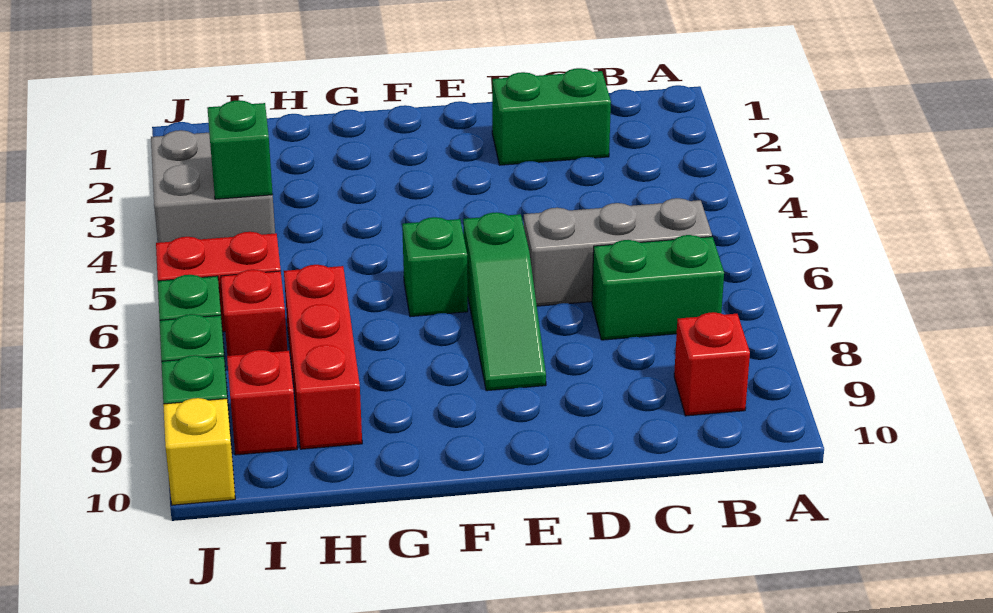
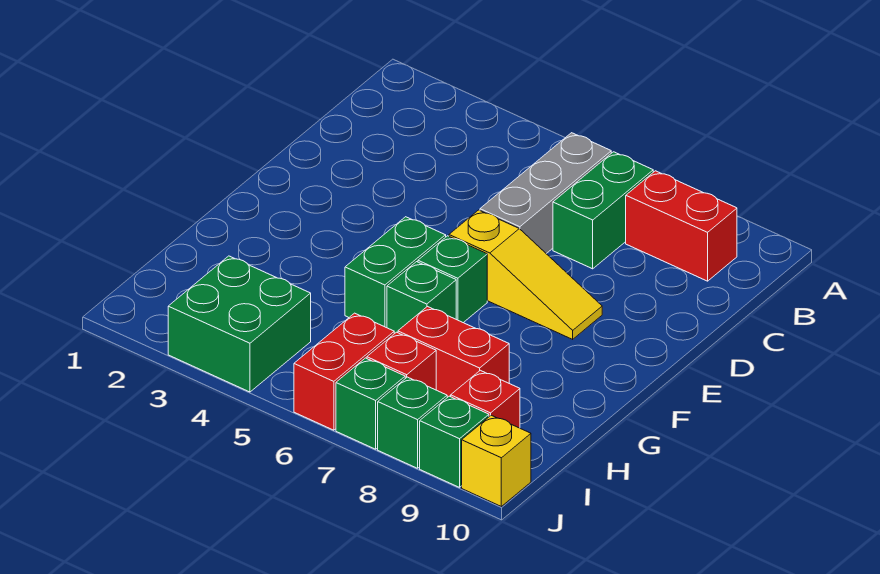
red 1x1 brick [674,312,750,416] -> red 1x2 brick [626,171,737,281]
green 1x2 brick [492,68,611,165] -> green 1x2 brick moved to [345,217,446,328]
green 1x3 slope [463,212,546,391] -> yellow 1x3 slope [449,210,602,339]
red 1x3 brick [284,265,362,449] -> red 1x2 brick [398,307,509,397]
grey 2x2 brick [151,130,275,243] -> green 2x2 brick [168,256,311,392]
green 1x1 brick [207,100,273,199] -> green 1x1 brick moved to [387,262,456,334]

